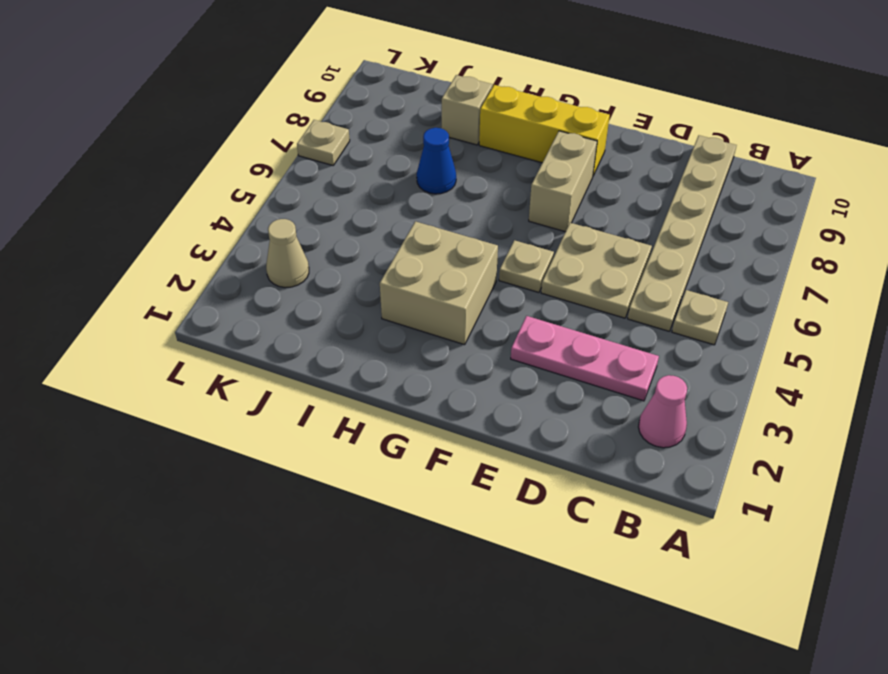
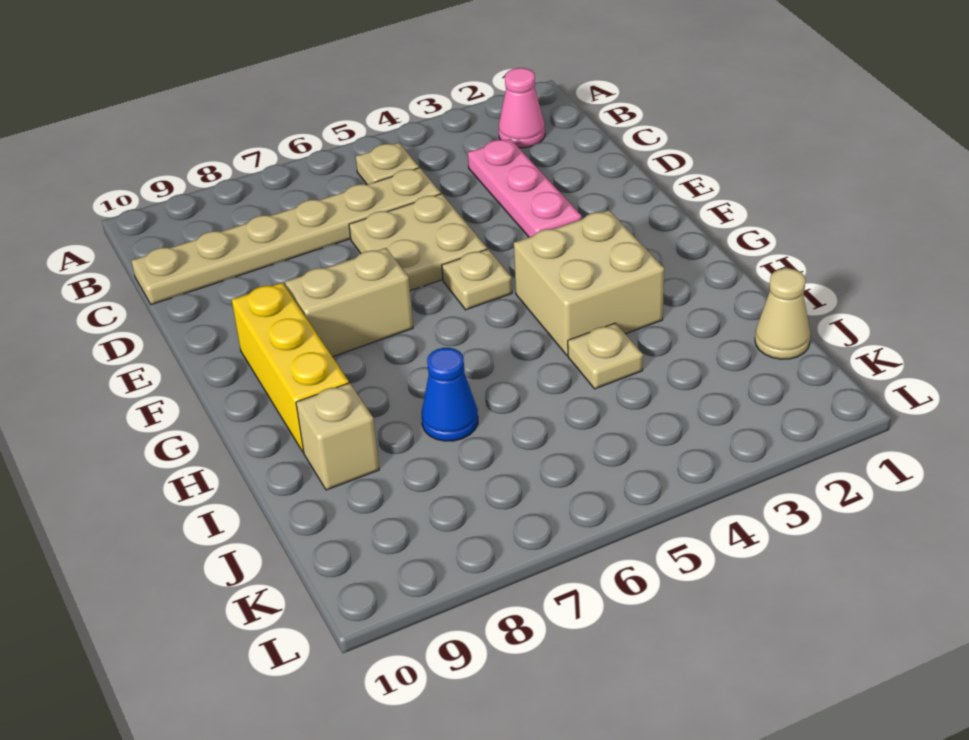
tan 1x1 cone [266,219,309,288] -> tan 1x1 cone moved to [755,268,810,359]
tan 1x1 plate [297,120,350,165] -> tan 1x1 plate moved to [568,323,643,389]

